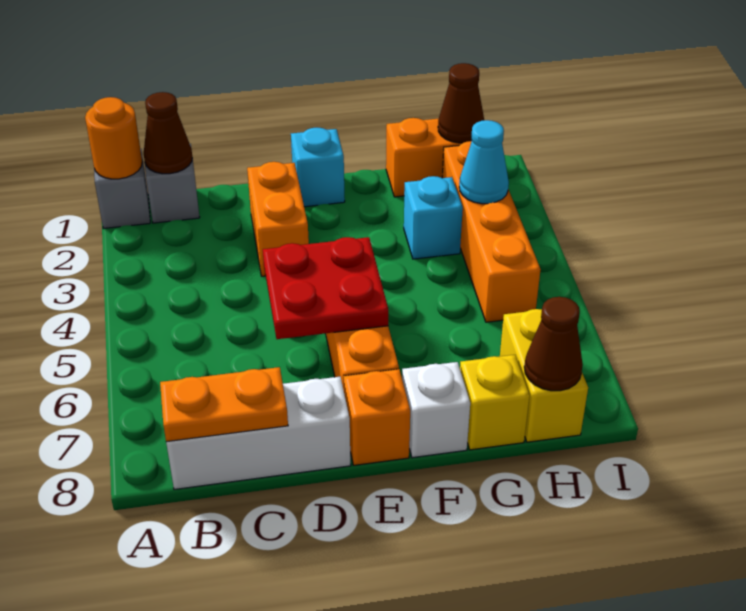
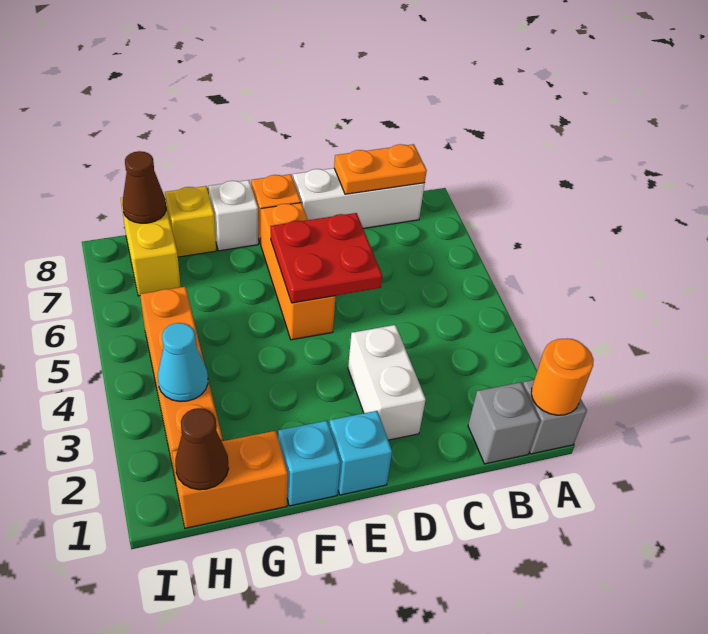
brown 1x1 cone [144,92,192,174] -> none
orange 1x2 brick [247,162,309,276] -> white 1x2 brick [348,325,426,440]
cyan 1x1 brick [404,176,463,259] -> cyan 1x1 brick moved to [278,421,341,506]

